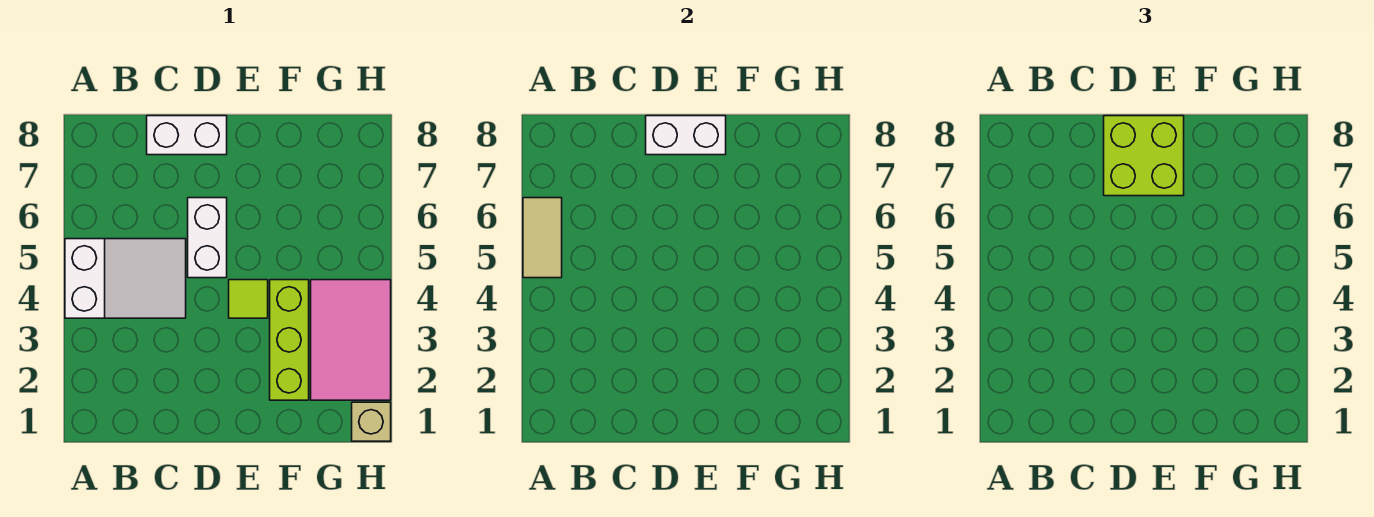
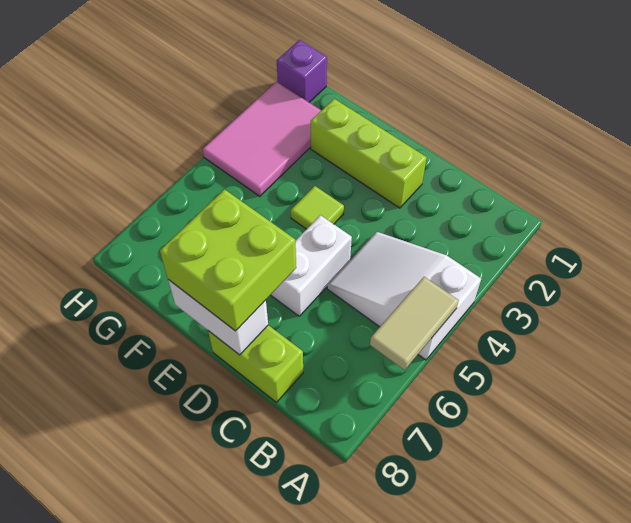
white 1x2 brick [147,116,227,155] -> lime 1x2 brick [208,325,303,402]
lime 1x3 brick [270,280,309,400] -> lime 1x3 brick turned to [311,99,427,208]
tan 1x1 brick [352,402,391,441] -> purple 1x1 brick [277,40,327,102]

